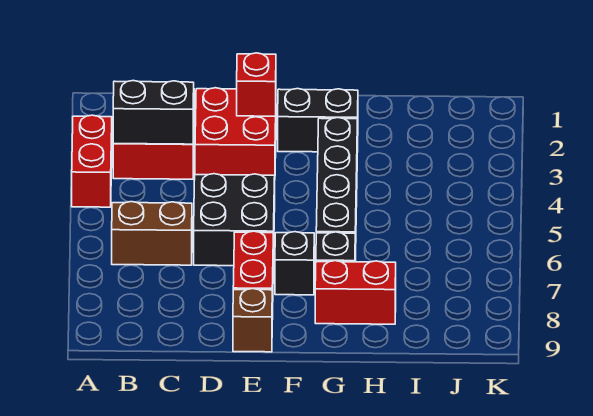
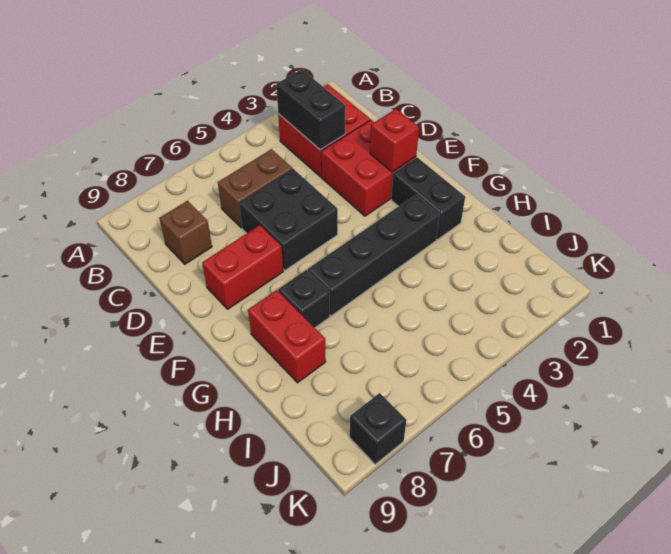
red 1x2 brick [72,115,112,207] -> none
brown 1x2 brick [112,202,192,265] -> brown 1x2 brick turned to [218,149,292,228]
brown 1x1 brick [233,289,272,352] -> brown 1x1 brick moved to [159,201,212,264]
black 1x1 brick [275,232,314,295] -> black 1x1 brick moved to [350,393,406,464]

